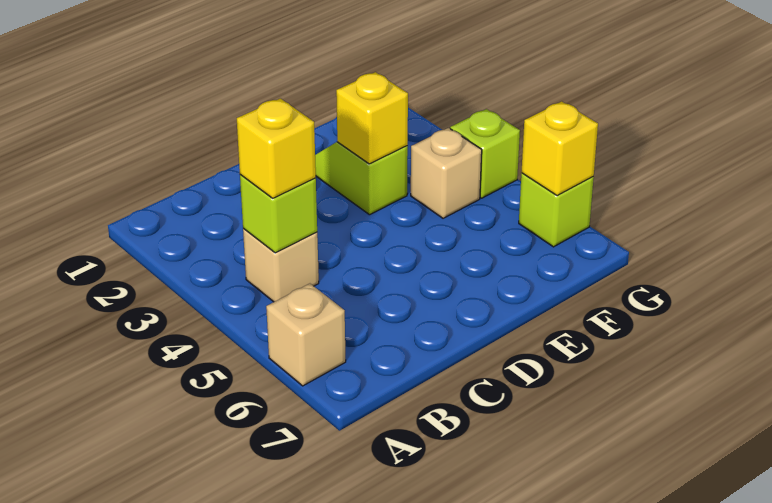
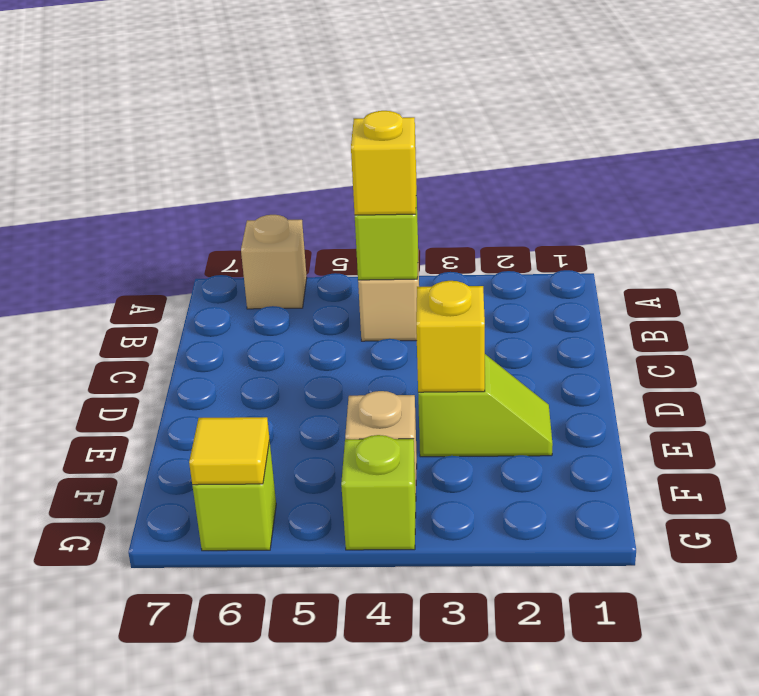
yellow 1x1 brick [521,101,598,196] -> yellow 1x1 tile [189,417,270,485]

